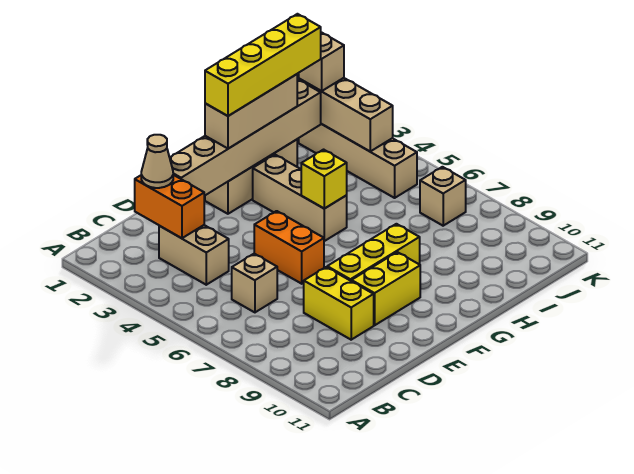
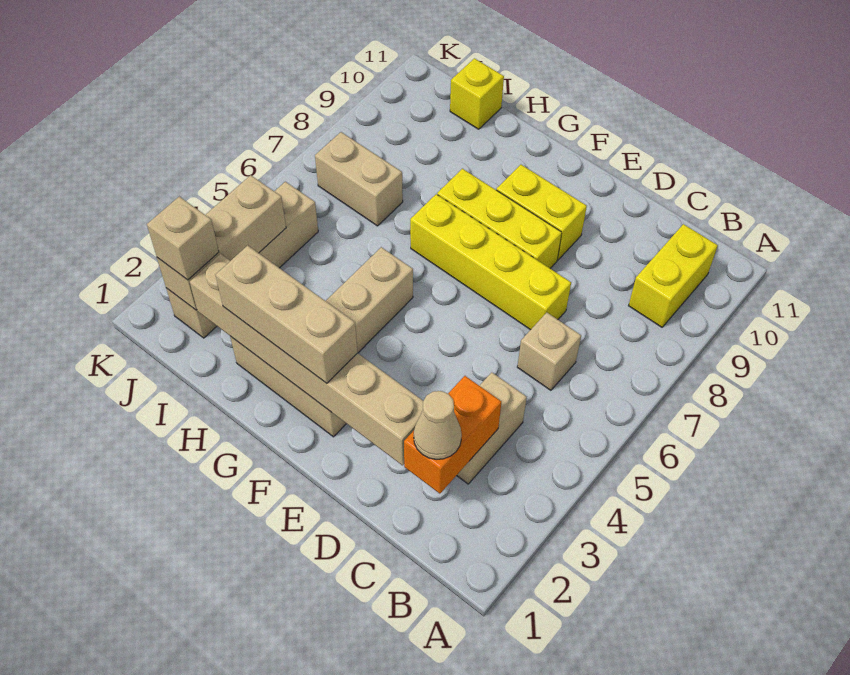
yellow 1x2 brick [304,267,374,340] -> yellow 1x2 brick moved to [629,224,718,327]
orange 1x2 brick [254,211,324,284] -> none
yellow 1x4 brick [205,14,321,116] -> yellow 1x4 brick moved to [410,194,571,330]
yellow 1x1 brick [301,150,347,209] -> yellow 1x1 brick moved to [450,58,504,129]
tan 1x1 brick [420,167,466,226] -> tan 1x2 brick [315,132,403,226]

